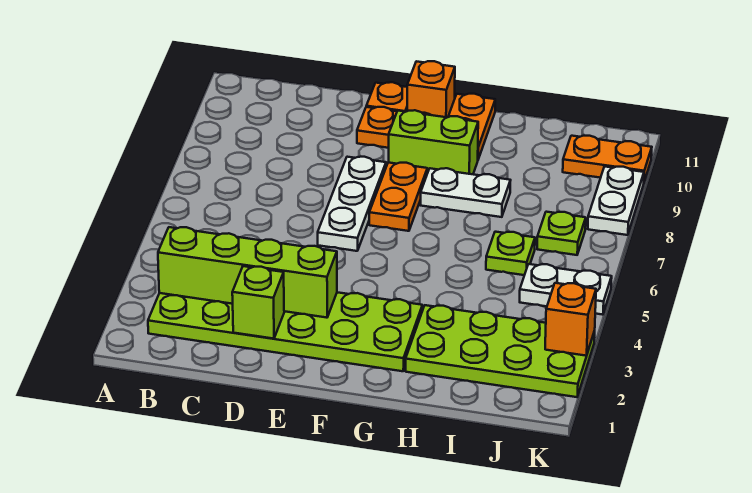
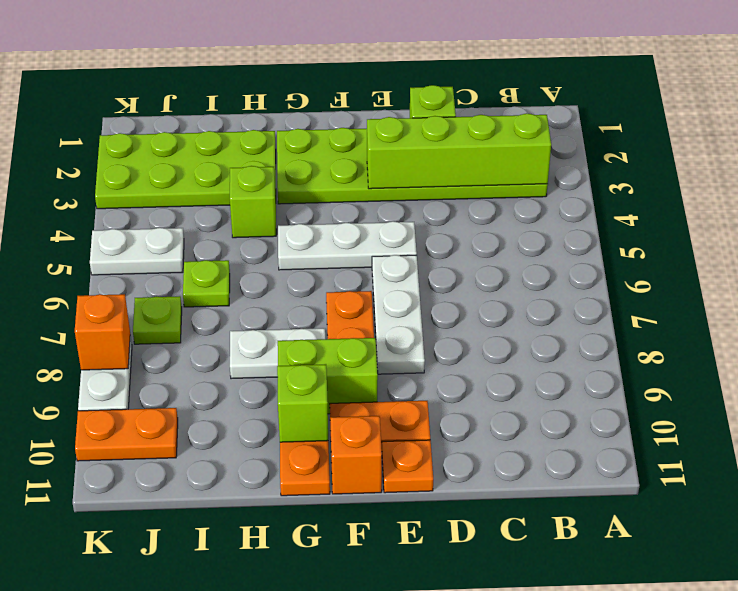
none -> white 1x3 plate [278,221,417,270]
none -> lime 1x1 brick [277,364,328,442]
none -> lime 1x1 brick [230,166,276,238]
orange 1x1 brick [545,283,596,356] -> orange 1x1 brick moved to [75,294,130,370]

